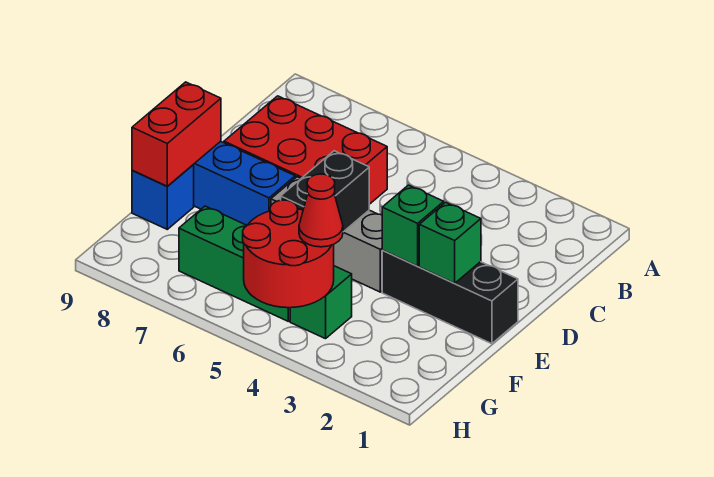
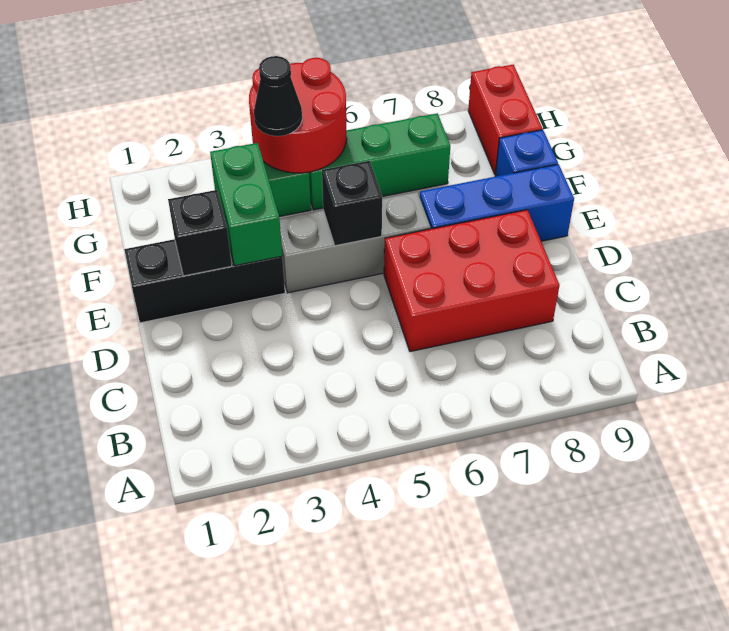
green 1x1 brick [419,202,481,283] -> black 1x1 brick [168,190,232,276]
green 1x1 brick [382,185,444,266] -> green 1x2 brick [210,143,282,266]
black 1x2 brick [281,151,369,232] -> black 1x1 brick [322,161,382,246]
red 1x2 brick [132,82,221,186] -> red 1x2 brick moved to [468,65,542,174]
red 1x1 cone [299,174,343,247] -> black 1x1 cone [254,56,302,136]

